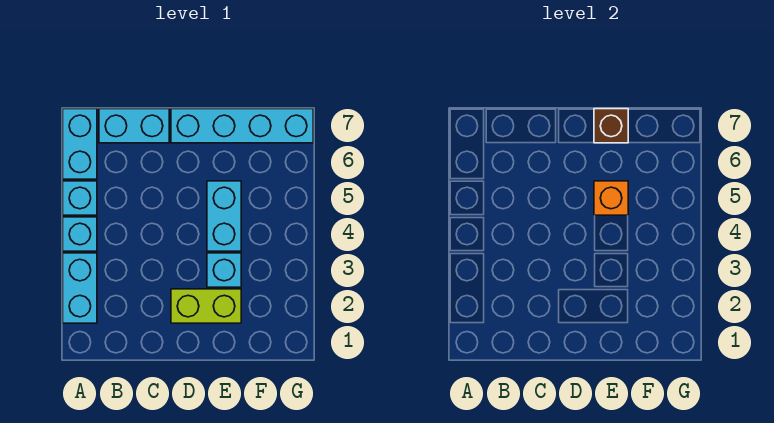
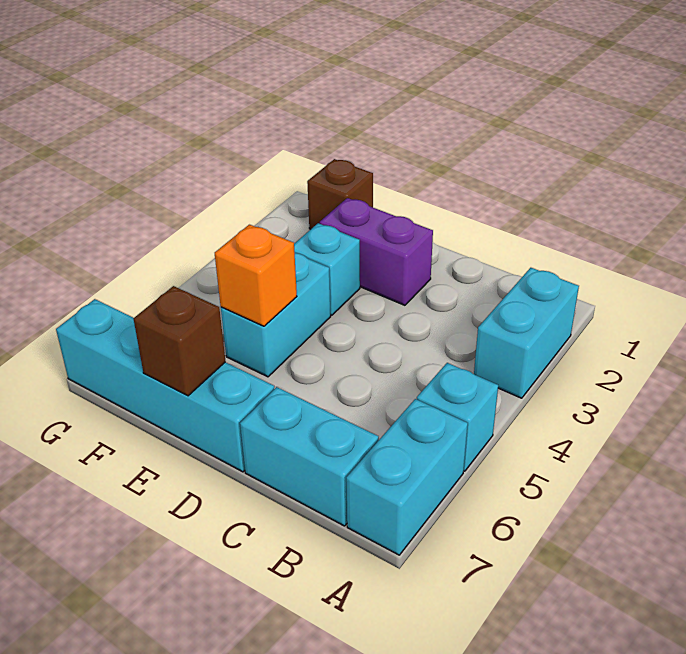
cyan 1x1 brick [63,217,97,251] -> none
lime 1x2 brick [171,289,241,323] -> purple 1x2 brick [320,198,433,305]
none -> brown 1x1 brick [307,159,373,229]

